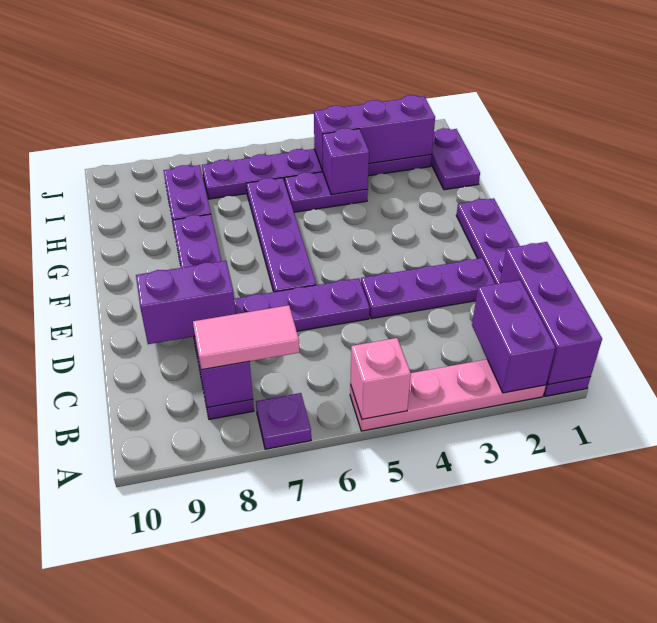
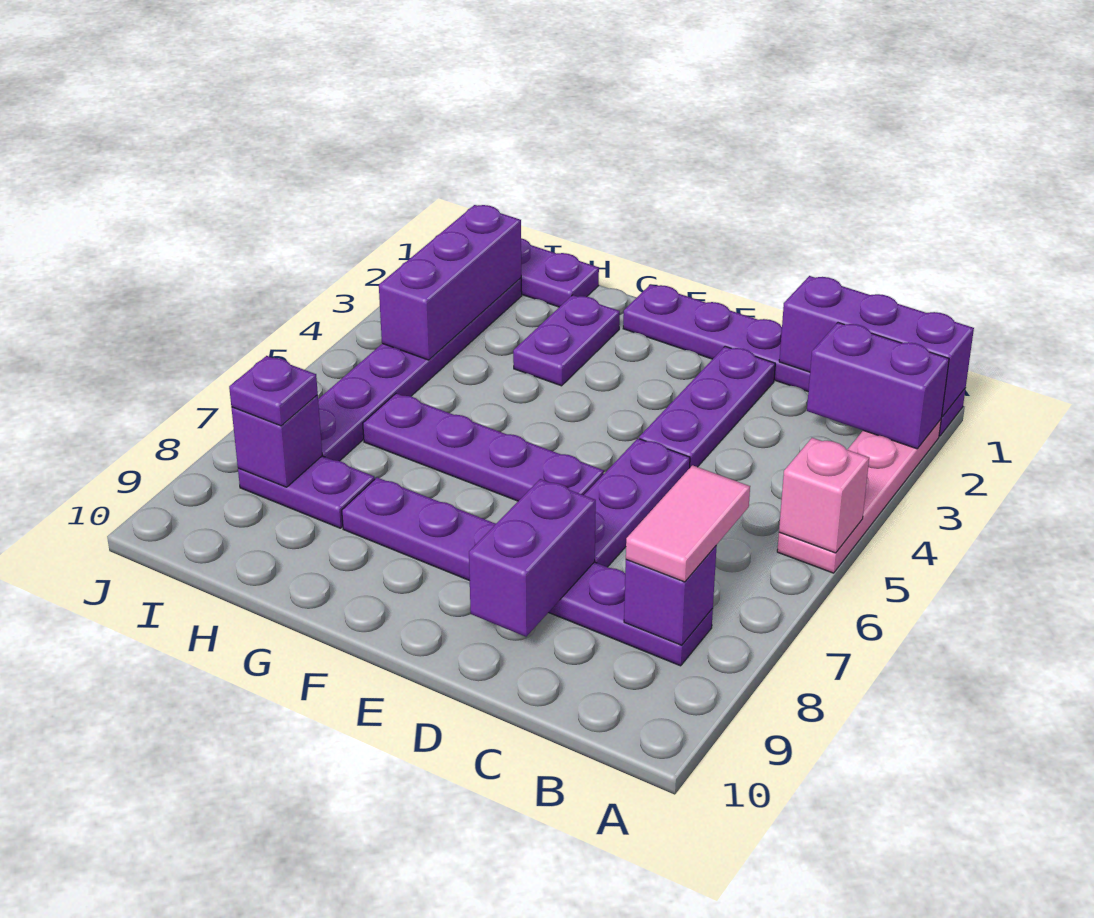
purple 1x1 plate [256,393,311,449] -> purple 1x1 plate moved to [229,356,318,426]
purple 1x2 plate [285,172,368,212] -> purple 1x2 plate moved to [513,295,620,386]
purple 1x1 brick [323,128,369,195] -> purple 1x1 brick moved to [232,395,322,487]

